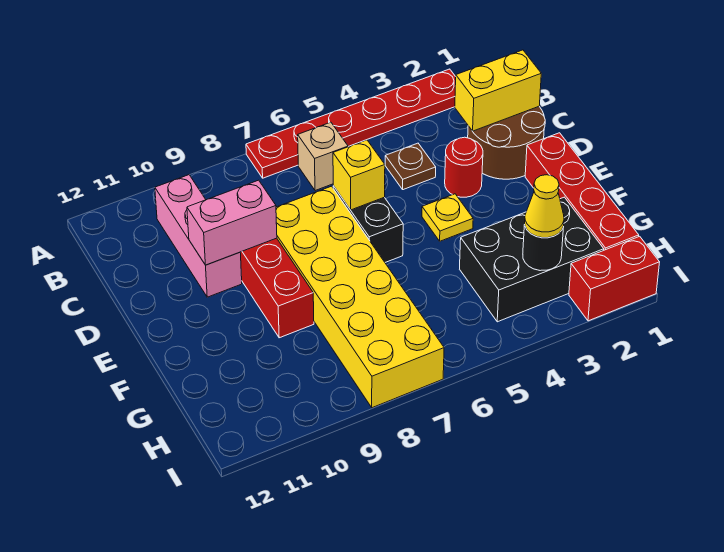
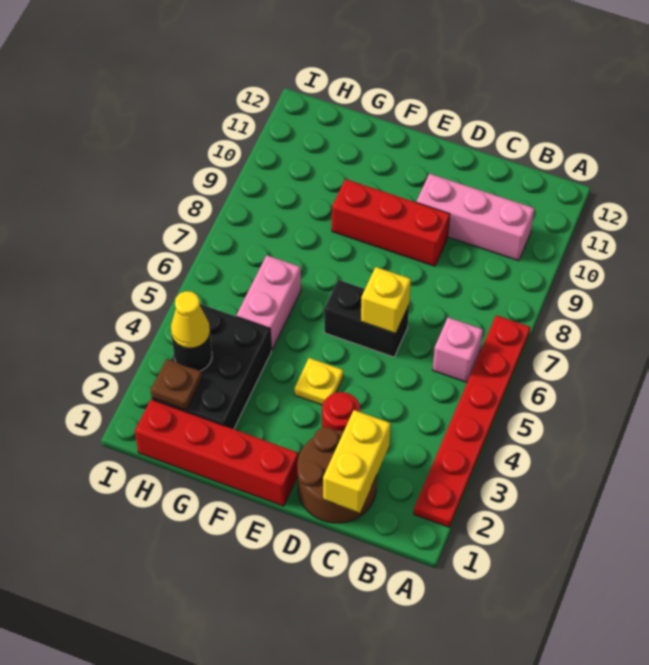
tan 1x1 brick [298,122,348,191] -> pink 1x1 brick [433,317,483,382]
brown 1x1 plate [385,143,436,190] -> brown 1x1 plate moved to [150,359,202,410]
yellow 2x6 brick [276,186,444,408] -> none
pink 1x2 brick [187,180,277,265] -> pink 1x2 brick moved to [237,255,301,350]
red 1x2 brick [569,236,660,321] -> none

